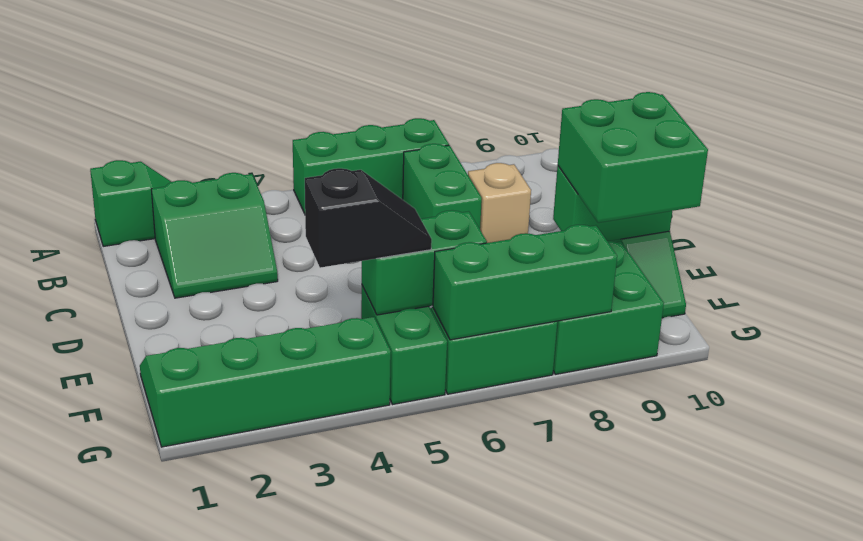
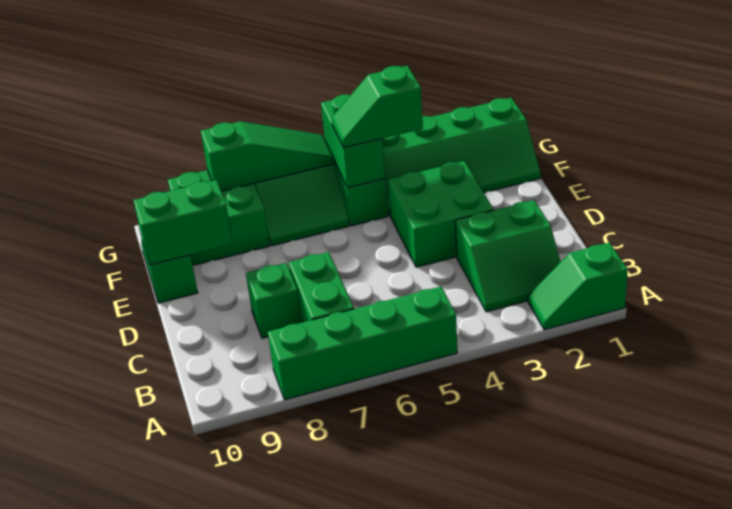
green 1x3 brick [293,118,449,214] -> green 1x4 brick [268,287,457,400]
green 2x2 slope [151,173,278,298] -> green 2x2 slope turned to [456,200,560,312]
tan 1x1 brick [468,163,531,243] -> green 1x1 brick [246,263,302,338]
green 2x2 brick [558,92,708,223] -> green 2x2 brick moved to [388,161,494,267]
black 1x2 slope [305,168,432,268] -> green 1x2 slope [332,66,423,148]
green 1x2 brick [362,210,487,315] -> green 1x2 brick turned to [321,94,385,188]
green 1x3 brick [433,225,617,340] -> green 1x3 slope [201,122,334,191]

